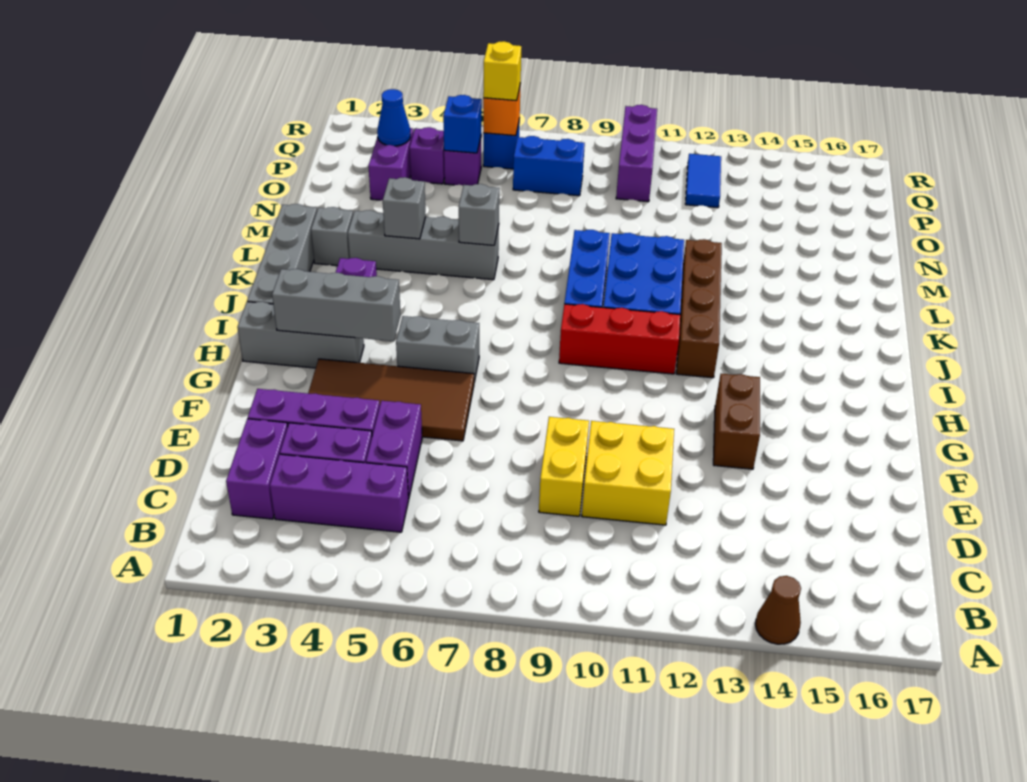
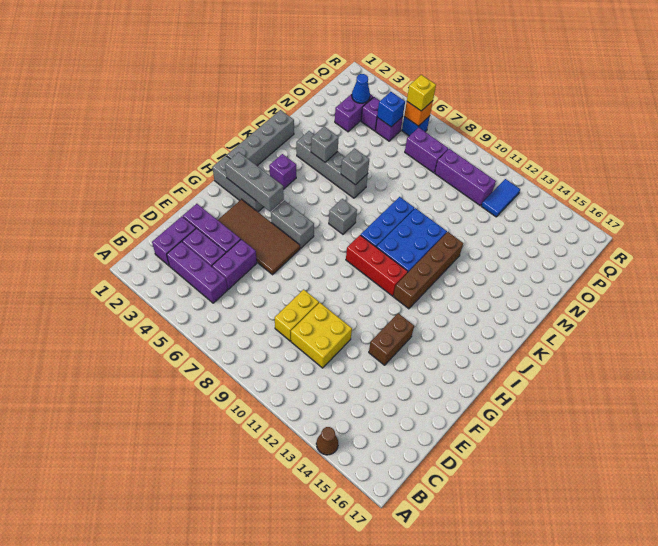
grey 1x1 brick [311,207,353,266] -> grey 1x1 brick moved to [329,199,357,234]
blue 1x2 brick [513,136,585,196] -> purple 1x2 brick [405,128,448,173]
purple 1x3 brick [616,105,657,202] -> purple 1x3 brick turned to [435,149,496,206]

